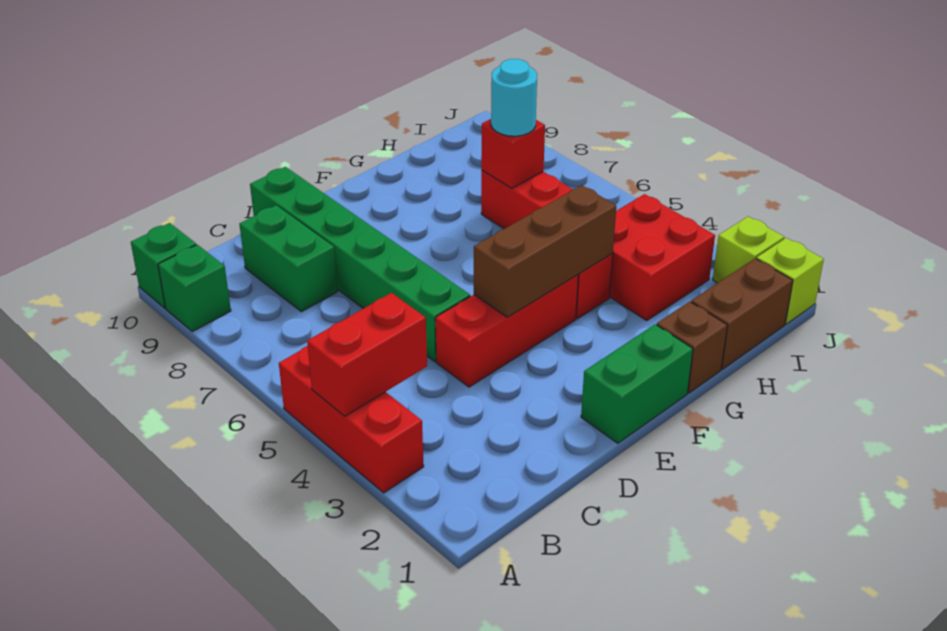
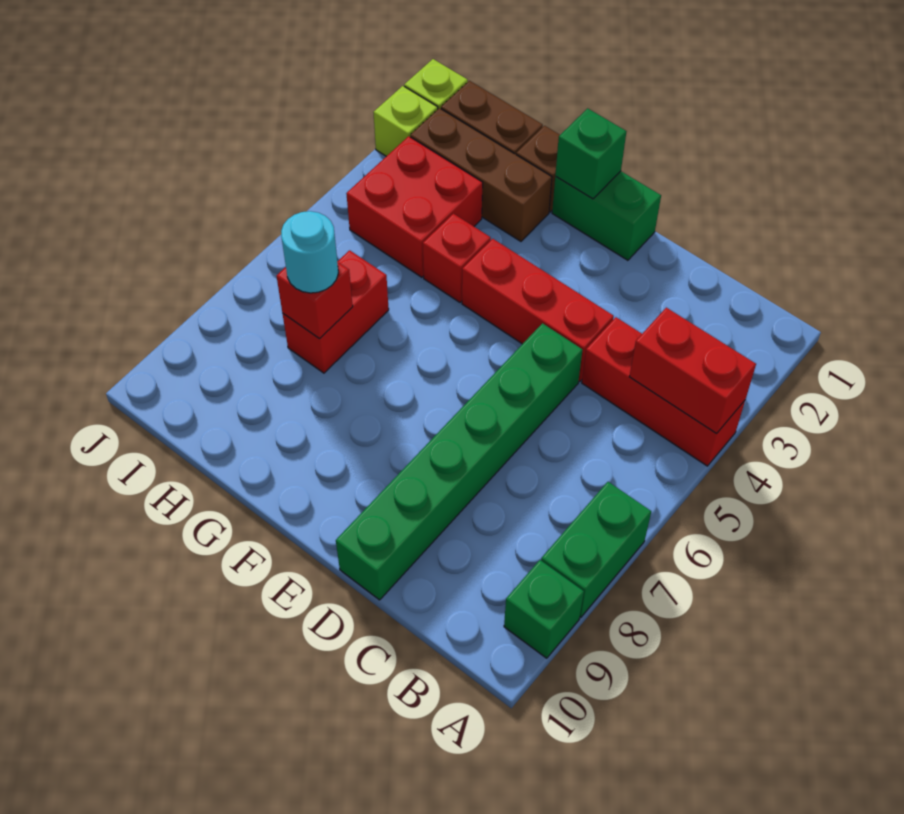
red 1x3 brick [279,346,424,493] -> red 1x3 brick turned to [582,317,745,466]
green 1x1 brick [131,223,196,308] -> green 1x1 brick moved to [555,108,626,199]
green 1x2 brick [239,205,338,312] -> green 1x2 brick moved to [541,482,651,618]
brown 1x3 brick [474,185,616,317] -> brown 1x3 brick moved to [410,108,552,241]

